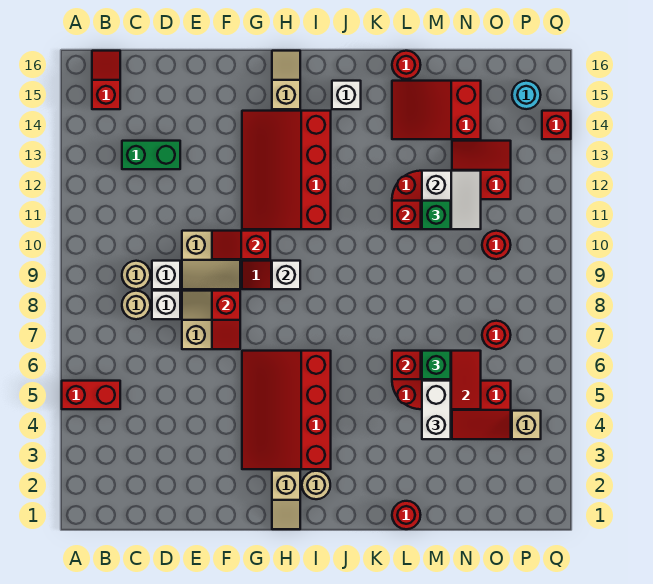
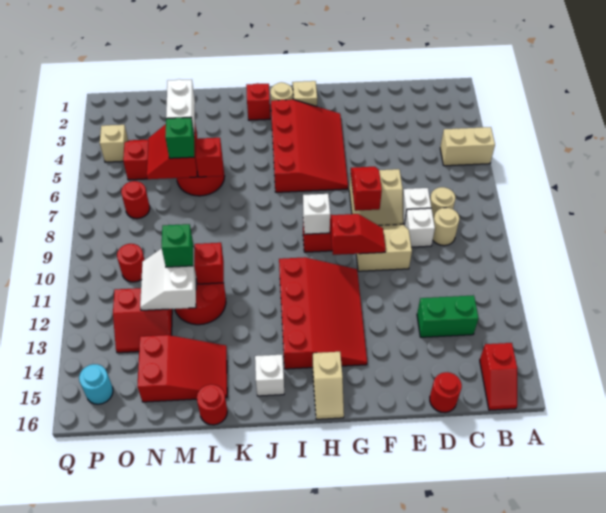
red 1x2 brick [62,381,120,409] -> tan 1x2 brick [440,127,495,166]
red 1x1 round brick [392,501,420,529] -> red 1x1 round brick moved to [430,372,462,413]
red 1x1 brick [542,111,571,139] -> red 1x1 brick moved to [246,83,270,120]

